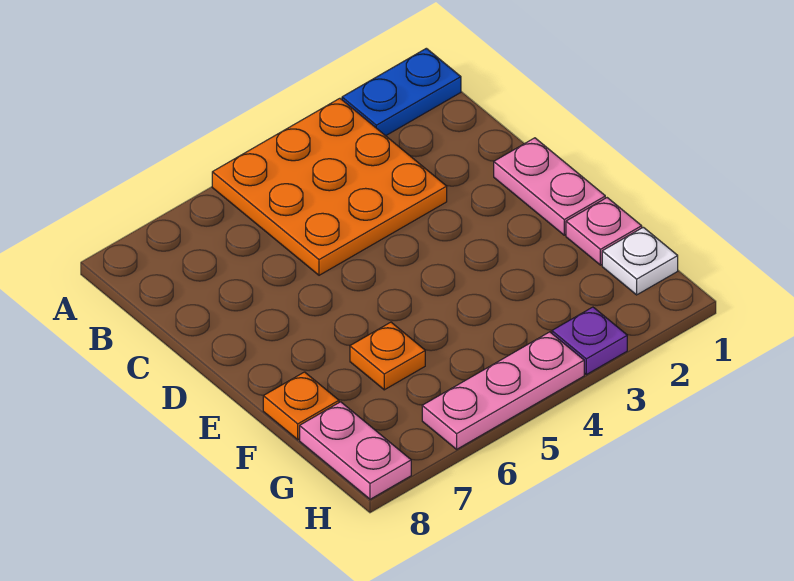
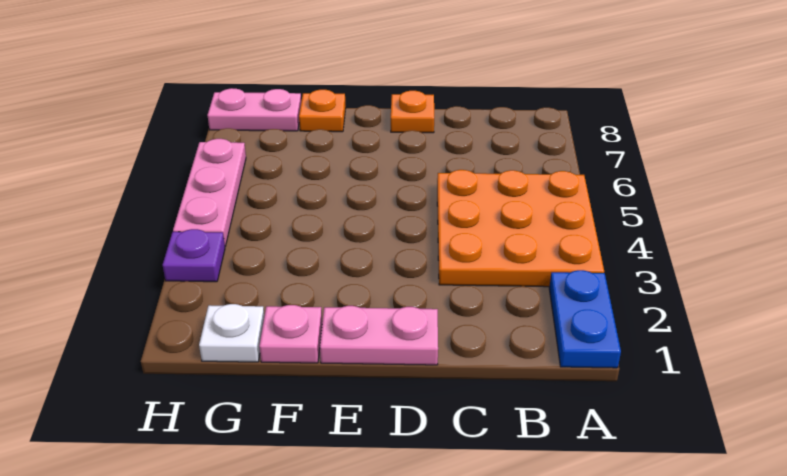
orange 1x1 plate [350,322,425,390] -> orange 1x1 plate moved to [391,91,434,133]

